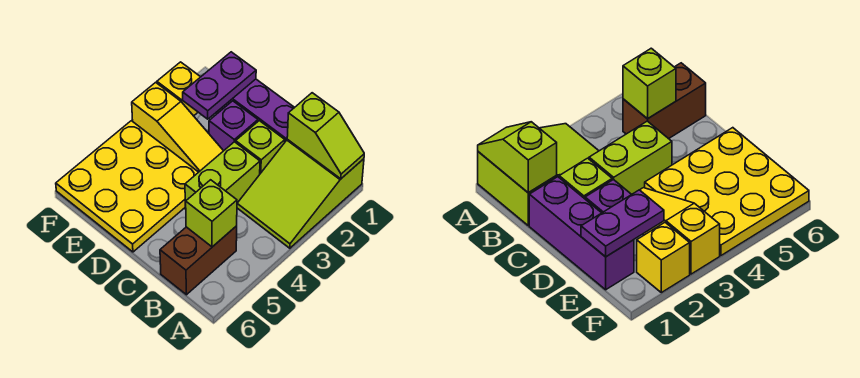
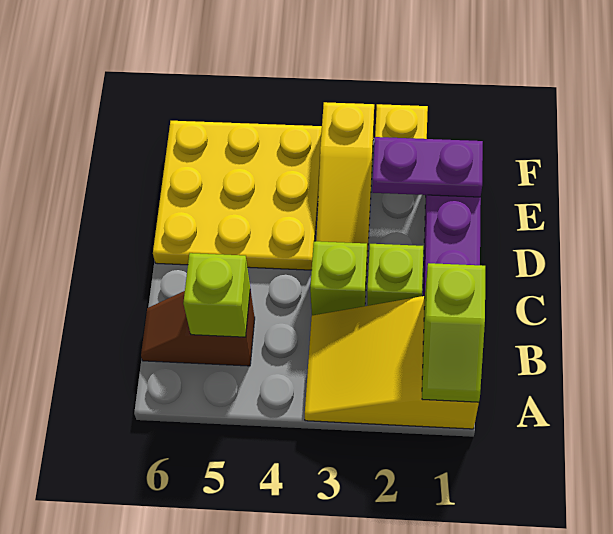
lime 2x3 slope [237,139,364,248] -> yellow 2x3 slope [305,296,479,429]
brown 1x2 brick [160,226,237,295] -> brown 1x2 slope [141,289,255,366]
lime 1x2 brick [185,142,260,209] -> lime 1x1 brick [310,241,367,315]
purple 1x1 brick [209,101,258,151] -> none

